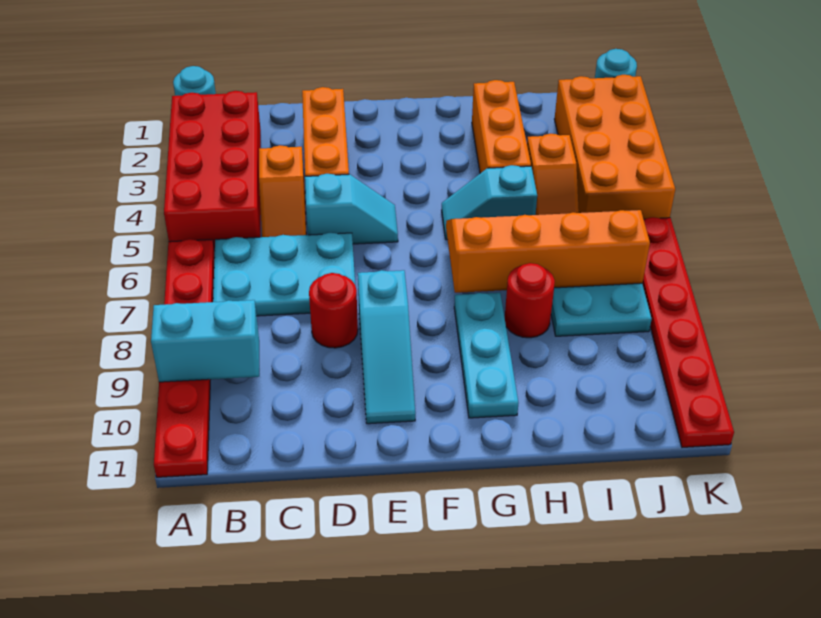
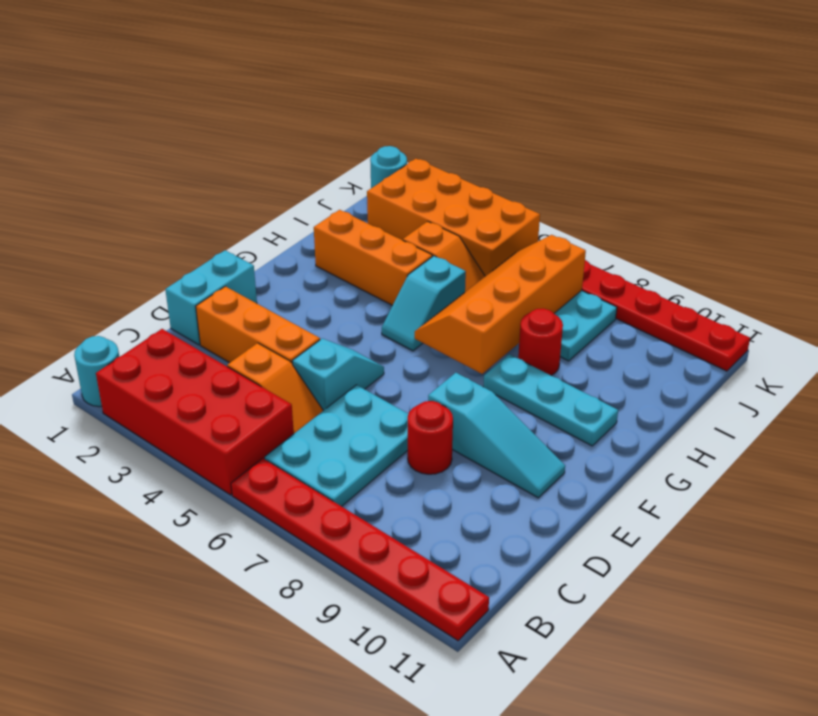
cyan 1x2 brick [151,300,259,382] -> cyan 1x2 brick moved to [165,250,257,345]

